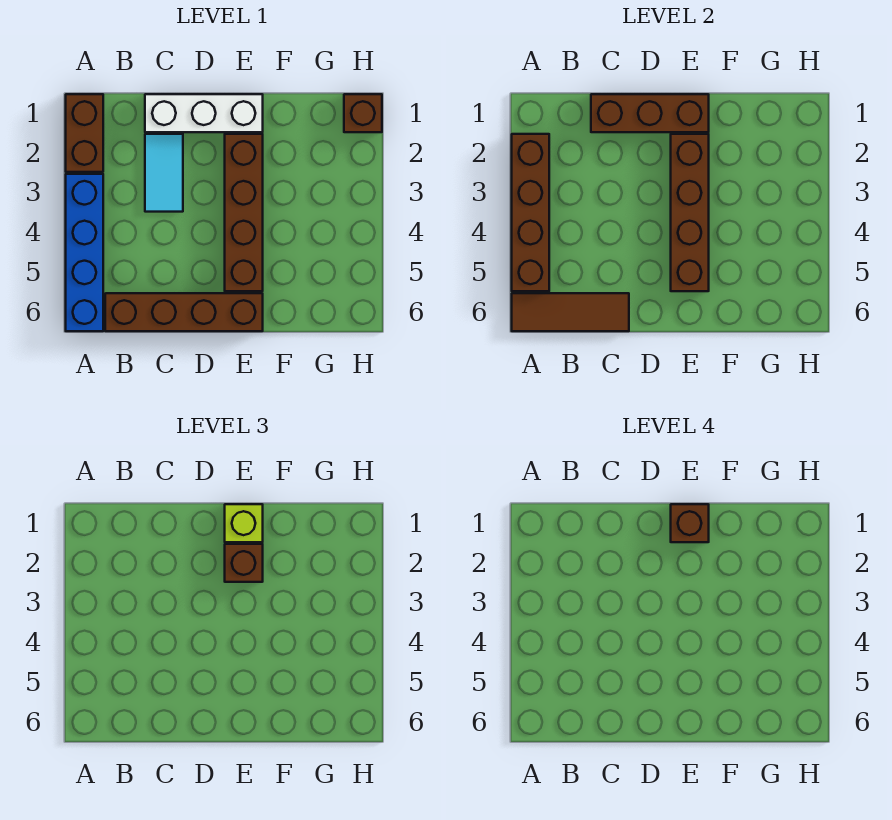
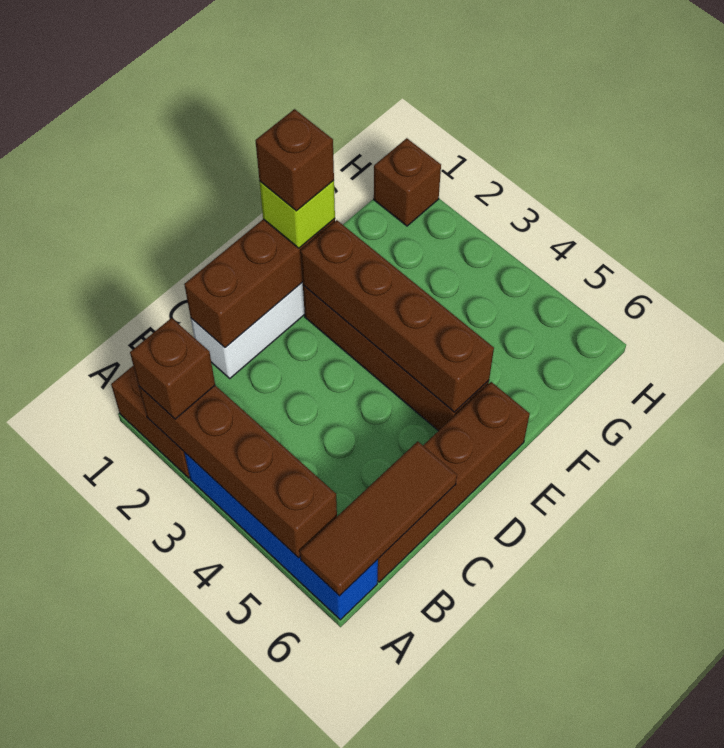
cyan 1x2 tile [145,134,183,212] -> none
brown 1x1 brick [225,544,263,582] -> brown 1x1 brick moved to [130,318,215,419]

